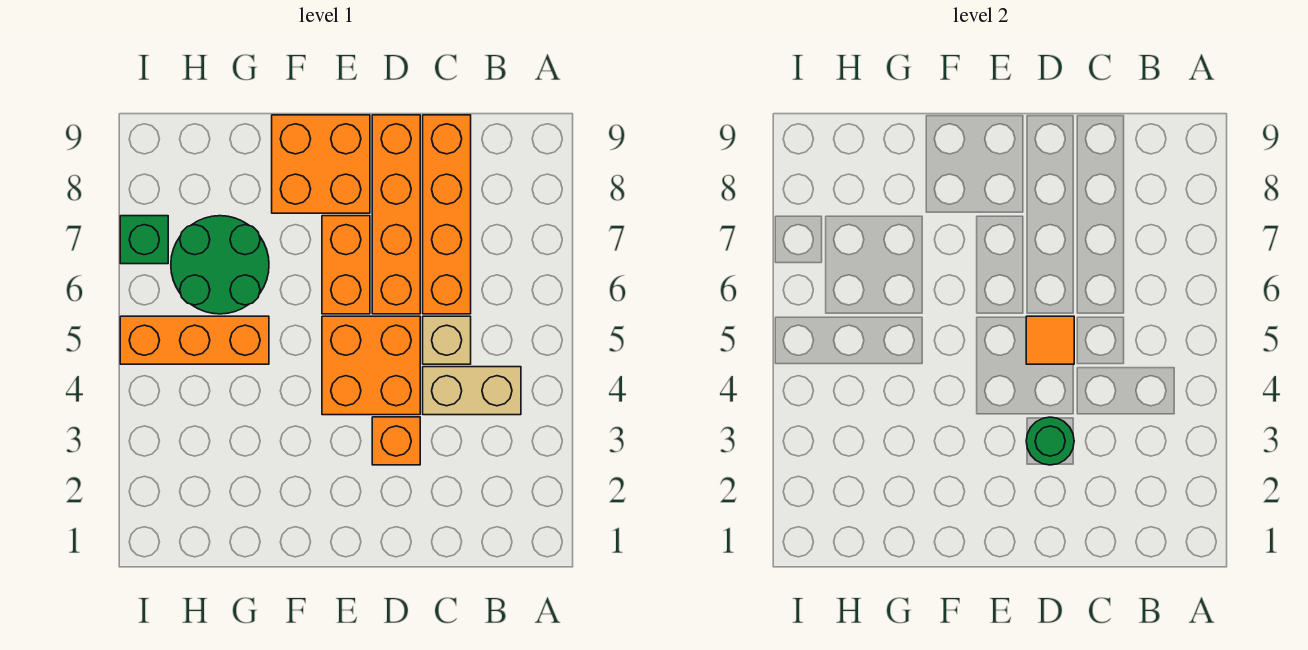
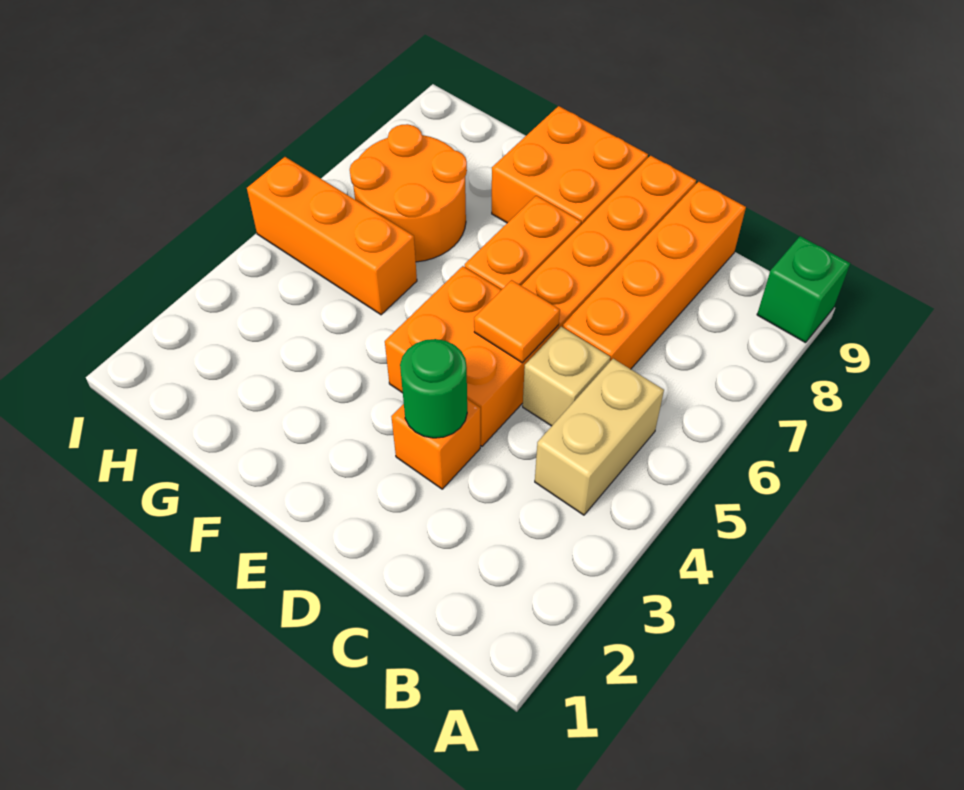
tan 1x2 brick [423,367,521,415] -> tan 1x2 brick turned to [535,359,664,515]
green 2x2 round brick [171,216,269,314] -> orange 2x2 round brick [350,124,467,262]
green 1x1 brick [120,216,168,264] -> green 1x1 brick moved to [757,236,850,343]

